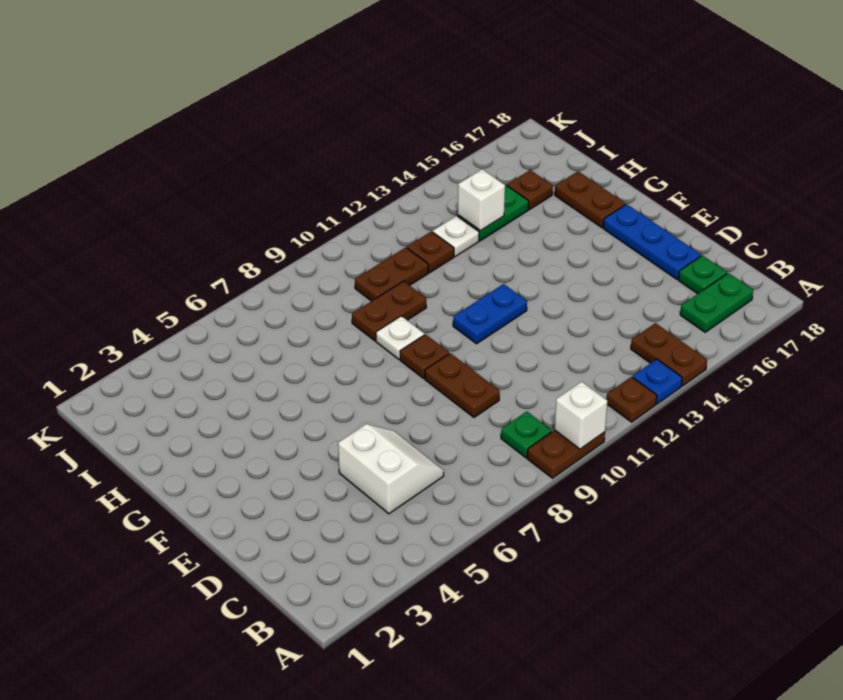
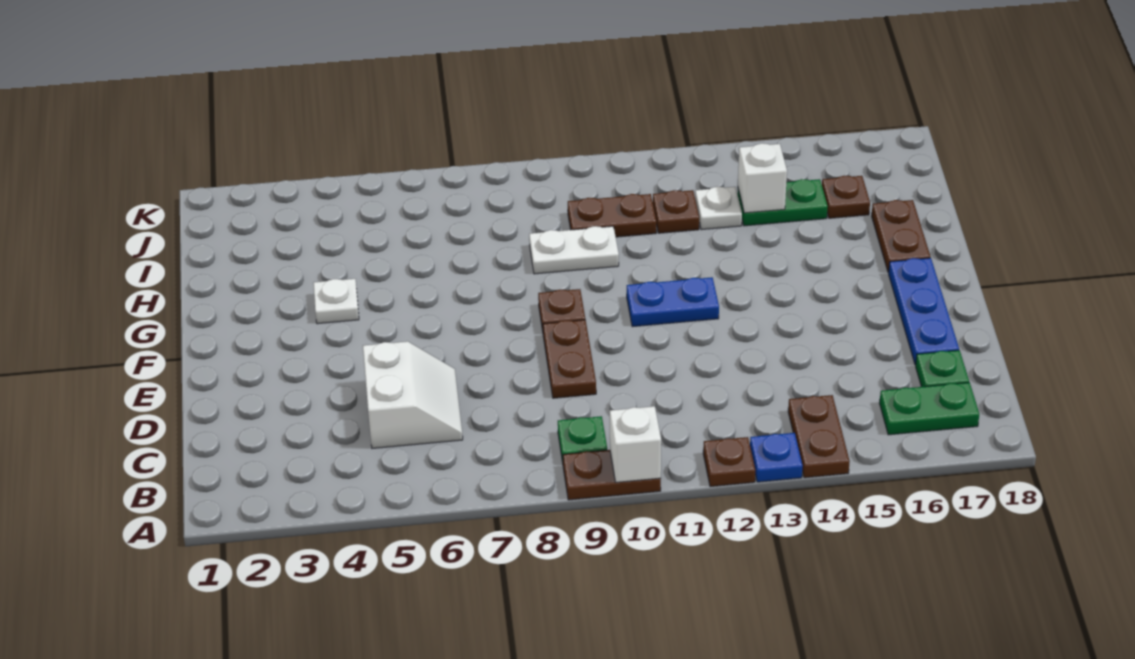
white 1x1 plate [376,316,424,360] -> white 1x1 plate moved to [313,279,359,324]
brown 1x2 plate [352,281,426,341] -> white 1x2 plate [529,226,619,274]

